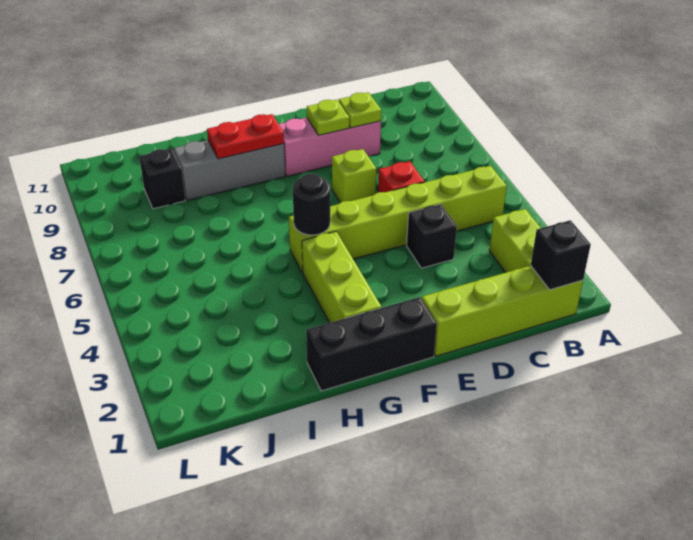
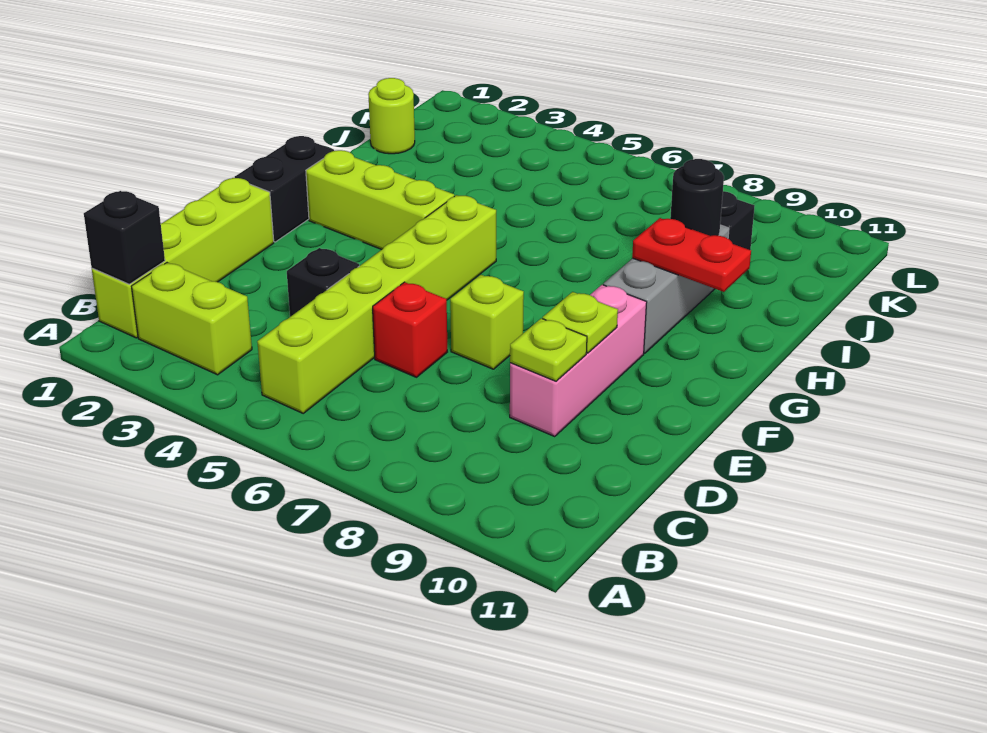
black 1x3 brick [306,297,437,391] -> black 1x2 brick [235,136,334,242]
black 1x1 round brick [293,174,330,235] -> black 1x1 round brick moved to [670,159,724,236]
red 1x2 plate [207,114,284,159] -> red 1x2 plate turned to [632,218,751,292]
none -> lime 1x1 round brick [369,78,415,154]

